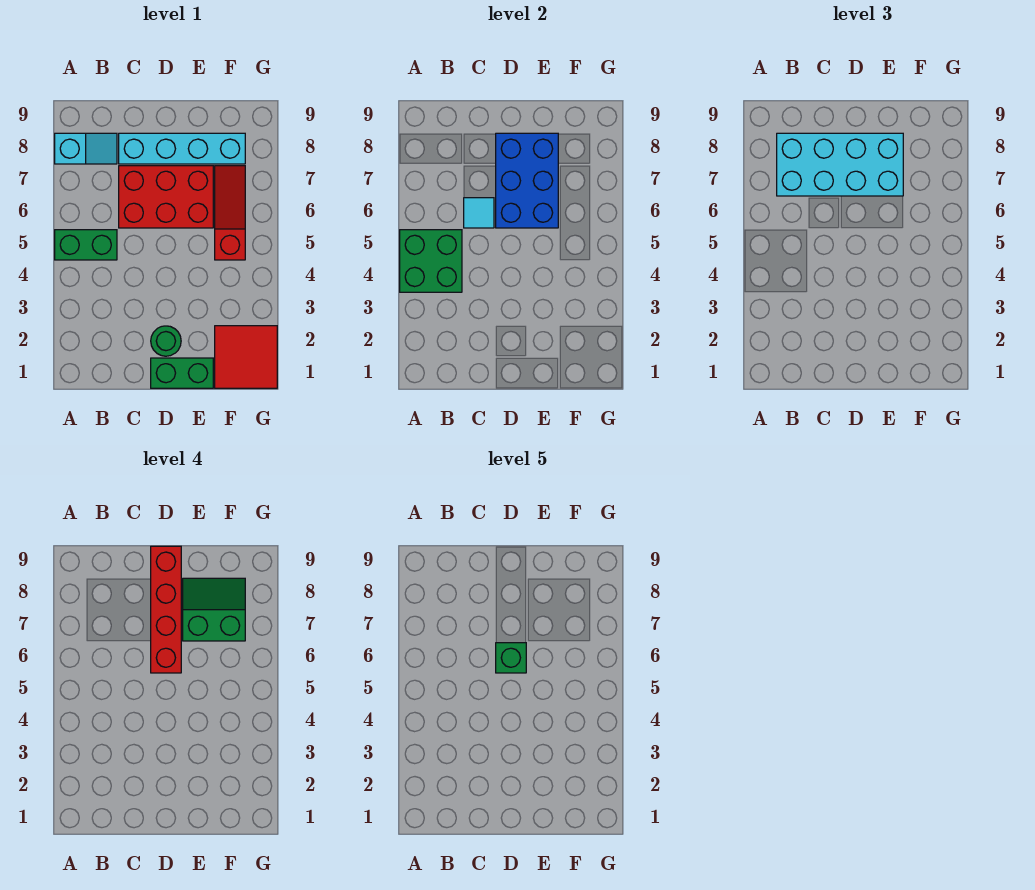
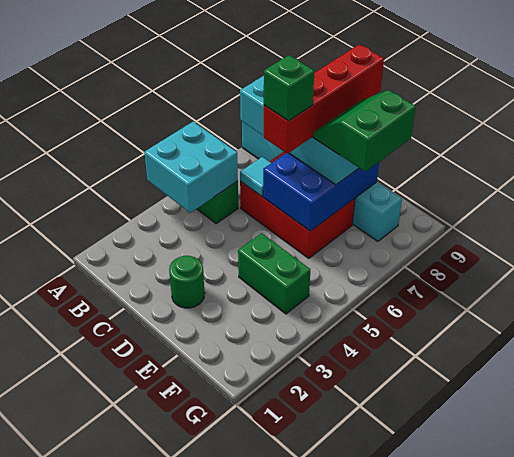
green 2x2 brick [400,230,462,292] -> cyan 2x2 brick [144,122,238,213]
green 1x2 brick [151,358,213,388] -> green 1x2 brick moved to [238,233,310,314]
green 2x2 slope [183,578,245,641] -> green 2x2 slope turned to [313,90,416,171]
red 2x2 tile [215,326,277,388] -> none
red 1x3 slope [215,166,245,260] -> none

